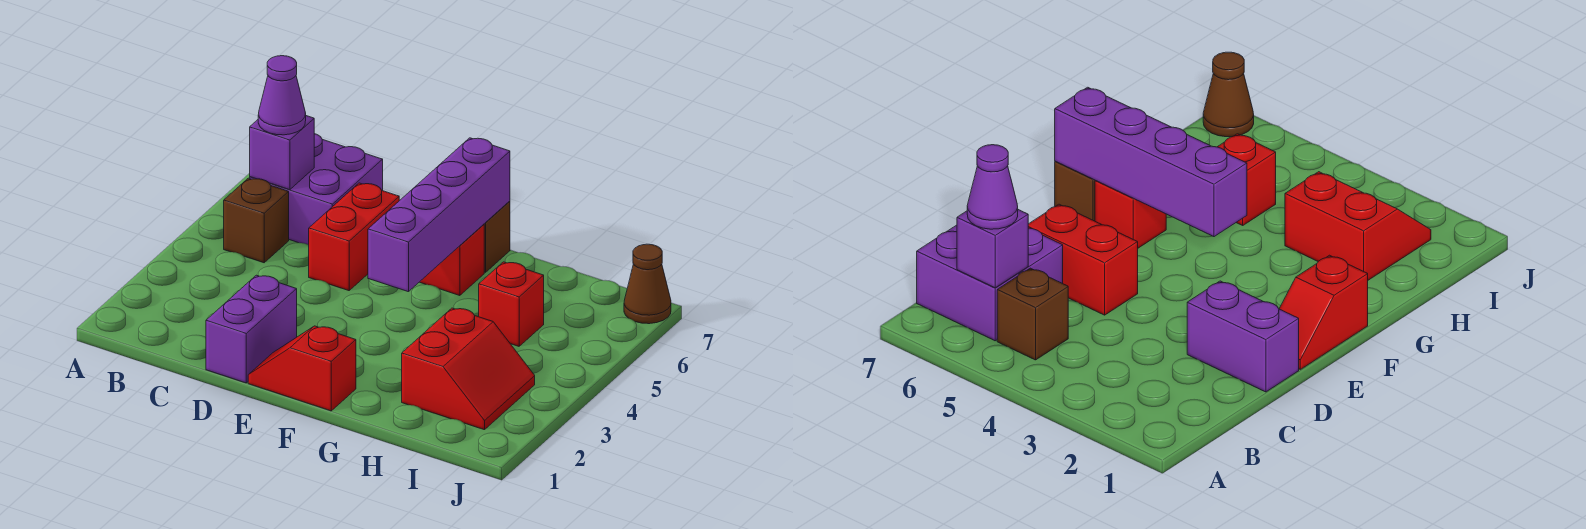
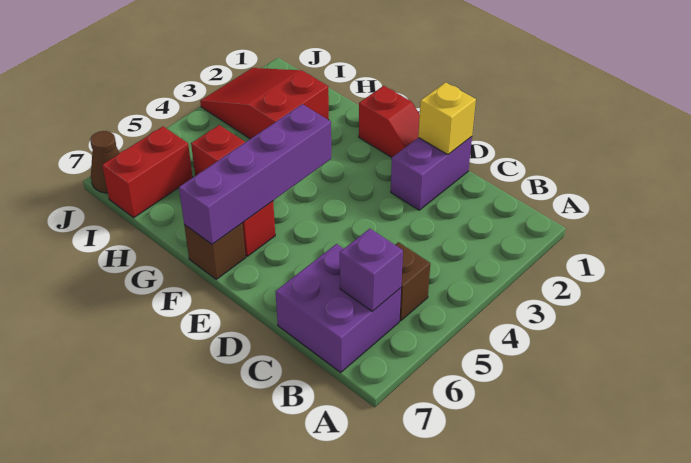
purple 1x1 cone [258,56,306,135] -> none
none -> yellow 1x1 brick [418,82,476,155]
red 1x2 brick [309,183,399,291] -> red 1x2 brick moved to [102,127,193,217]
red 2x2 slope [402,308,535,430] -> red 2x3 slope [200,68,329,139]

